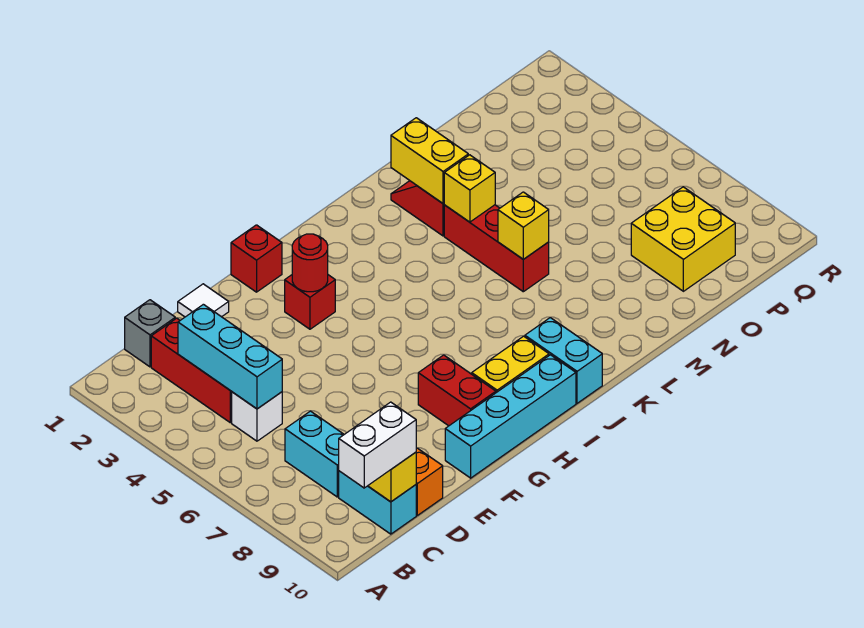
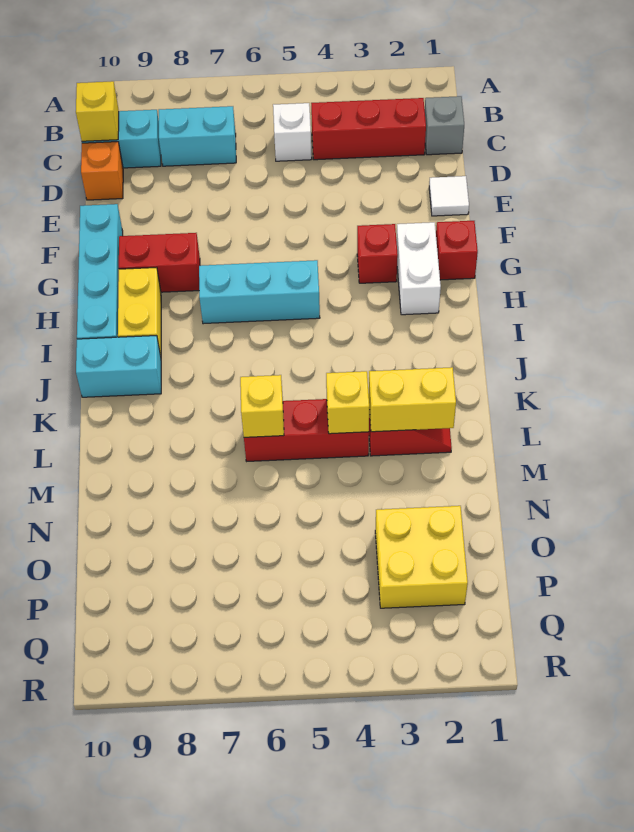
white 1x2 brick [339,402,416,488] -> white 1x2 brick moved to [396,222,441,315]
cyan 1x3 brick [178,304,282,409] -> cyan 1x3 brick moved to [199,260,320,324]
red 1x1 round brick [292,234,328,292] -> none
yellow 2x2 brick [631,187,735,291] -> yellow 2x2 brick moved to [375,506,468,608]

